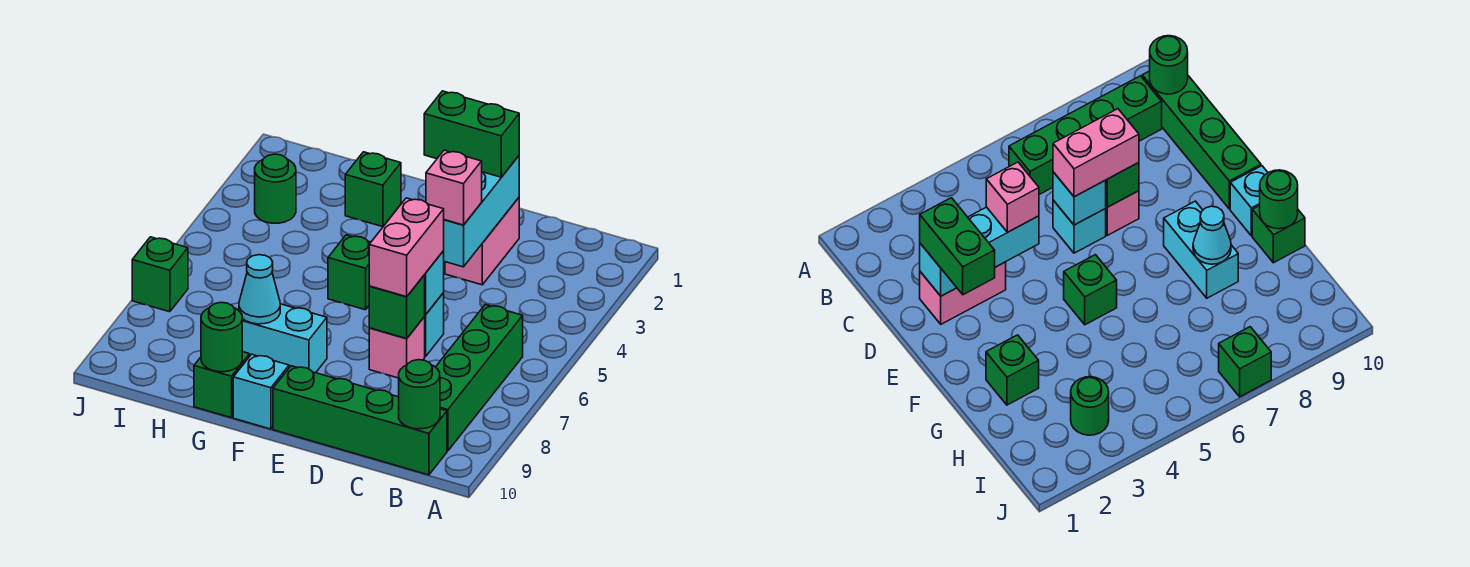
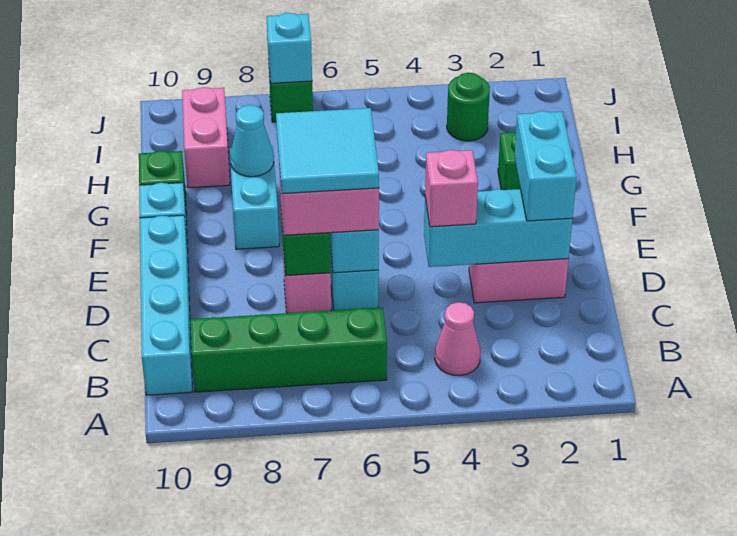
none -> pink 1x1 cone [435,302,481,376]
green 1x4 brick [273,366,447,475] -> cyan 1x4 brick [140,215,192,395]
green 1x1 round brick [399,360,440,429] -> none
green 1x2 brick [424,91,519,177] -> cyan 1x2 brick [514,111,577,221]
none -> cyan 2x2 tile [276,108,379,193]
green 1x1 brick [328,235,371,310] -> none
green 1x1 round brick [201,302,242,372] -> none
none -> pink 1x2 brick [182,87,230,188]
none -> cyan 1x1 brick [266,13,312,83]

